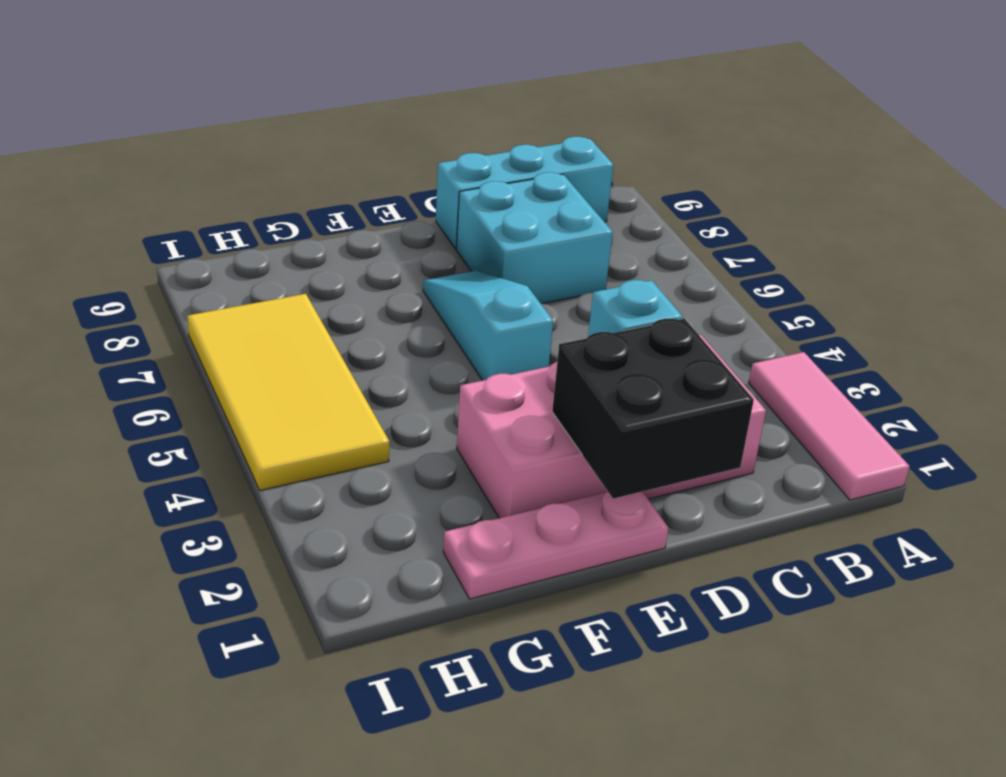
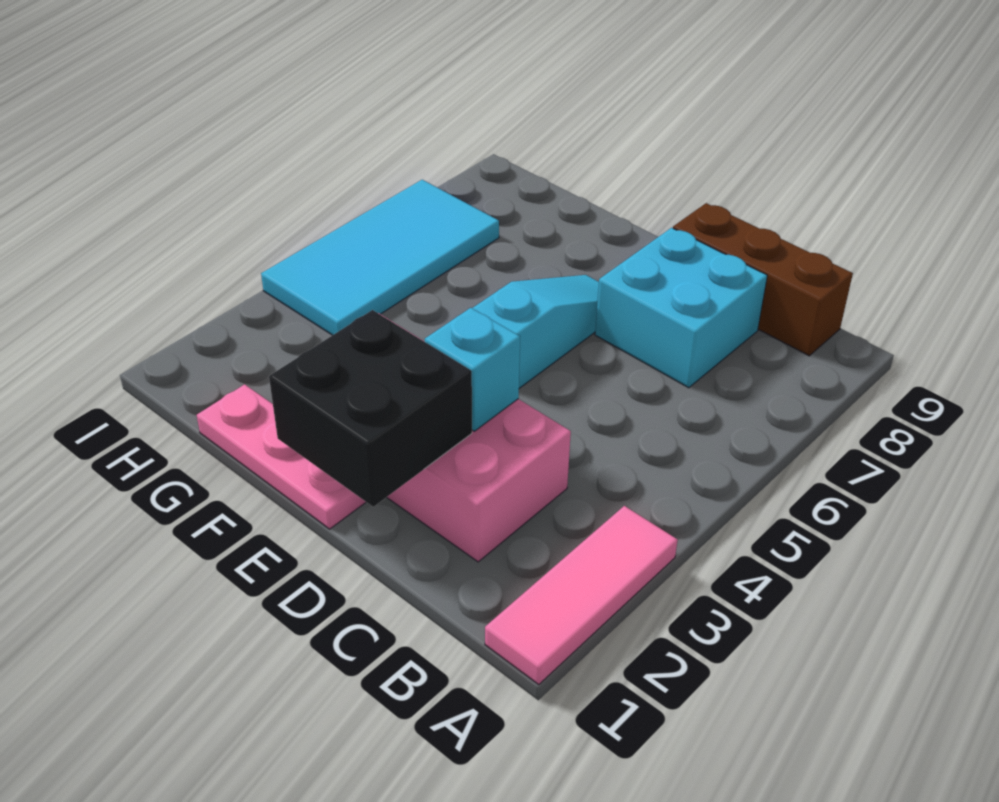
cyan 1x3 brick [436,137,614,249] -> brown 1x3 brick [673,203,853,356]
yellow 2x4 tile [187,294,389,490] -> cyan 2x4 tile [261,180,499,335]

